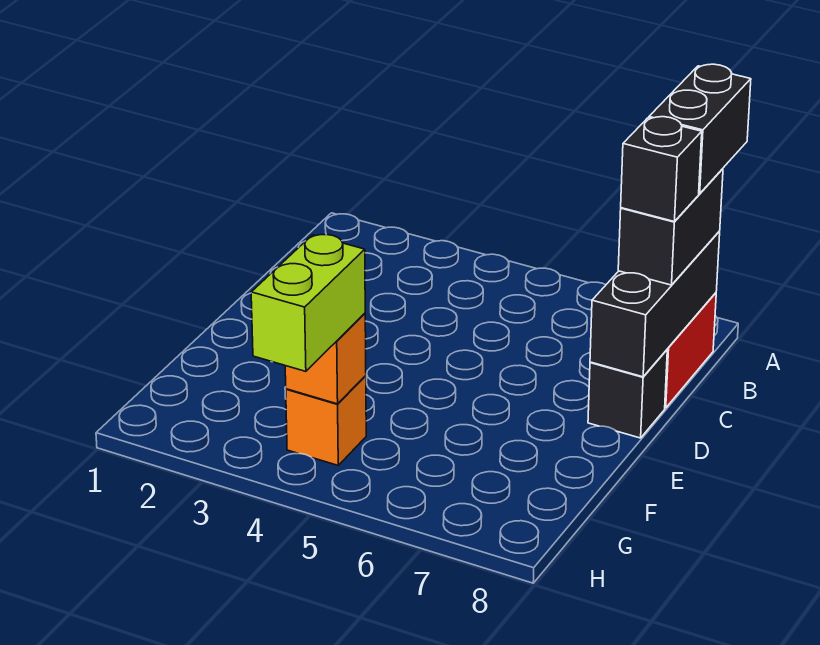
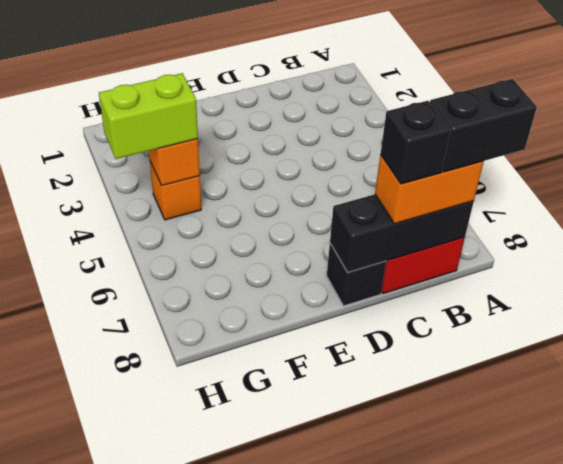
black 1x2 brick [618,169,723,285] -> orange 1x2 brick [375,155,484,224]

